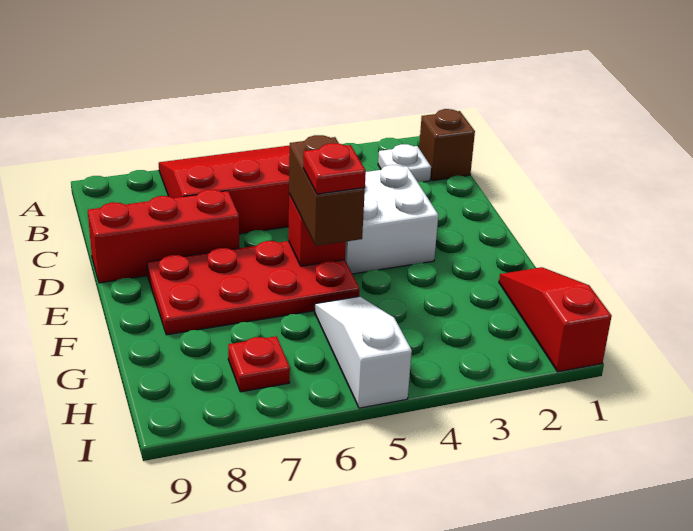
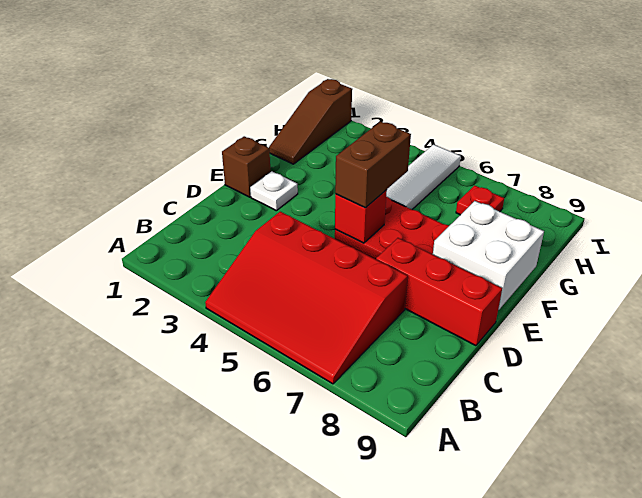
brown 1x1 brick [419,109,475,181] -> brown 1x1 brick moved to [222,136,271,197]
white 1x1 plate [378,144,431,182] -> white 1x1 plate moved to [250,171,298,211]
white 2x2 brick [345,165,438,274] -> white 2x2 brick moved to [433,201,544,310]
red 1x1 plate [303,143,366,194] -> none
red 1x3 slope [499,267,612,372] -> brown 1x3 slope [269,79,352,164]
white 1x3 slope [314,296,412,408] -> white 1x3 tile [386,145,461,210]

